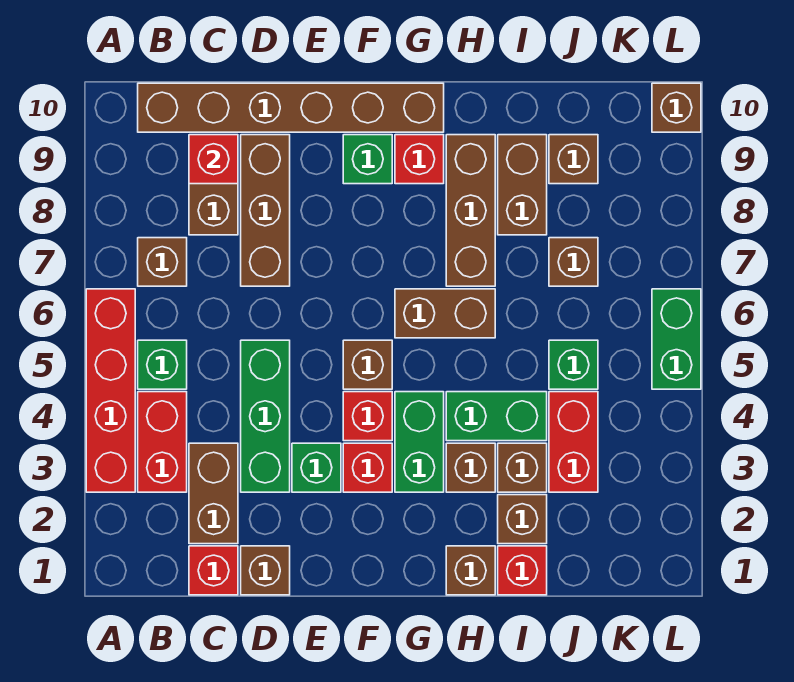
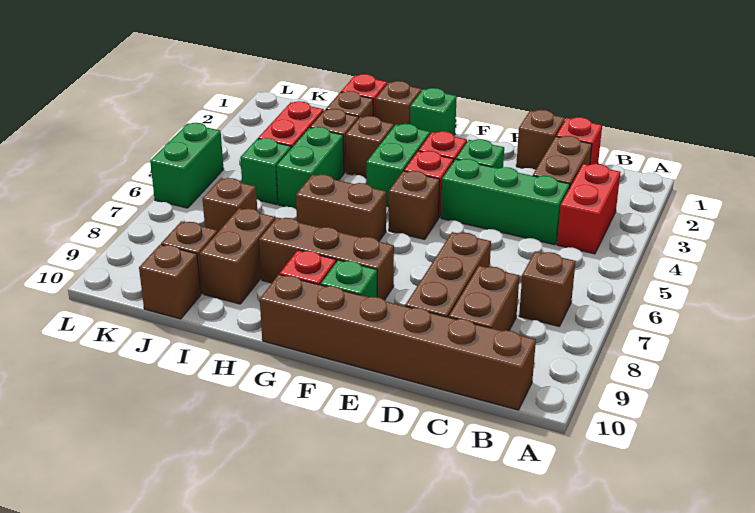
red 1x4 brick [86,289,135,492] -> none
green 1x1 brick [138,340,187,389] -> green 1x1 brick moved to [410,88,457,135]
red 1x1 brick [189,135,238,184] -> none
green 1x3 brick [241,340,290,492] -> green 1x3 brick turned to [441,159,570,245]
green 1x2 brick [446,392,547,441] -> green 1x2 brick turned to [277,127,344,209]
brown 1x3 brick [446,135,495,286] -> brown 1x3 brick turned to [259,217,394,300]
brown 1x1 brick [652,83,701,132] -> brown 1x1 brick moved to [139,244,201,319]

